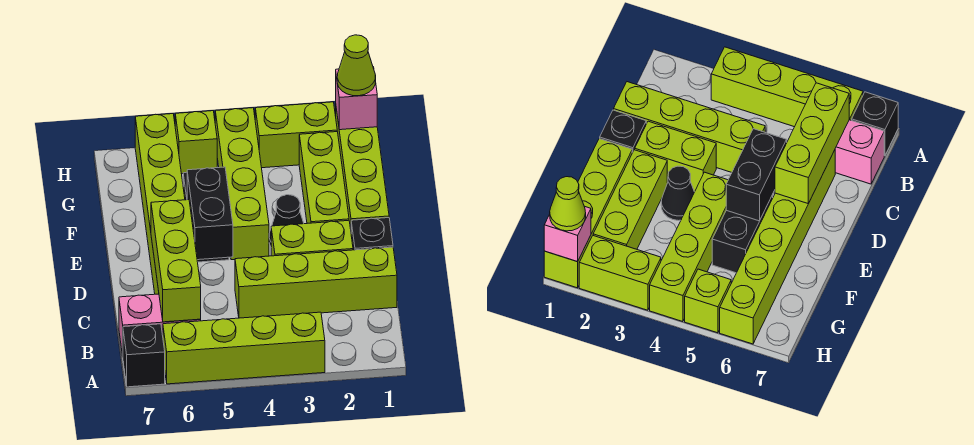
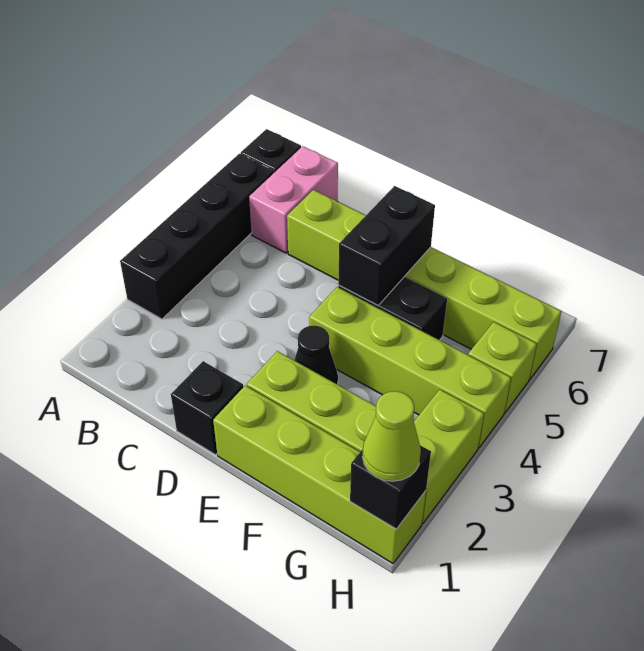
lime 1x4 brick [163,312,325,384] -> black 1x4 brick [120,154,274,319]
lime 1x3 brick [151,200,201,322] -> none
lime 1x4 brick [235,247,397,318] -> none
lime 1x2 brick [271,220,353,256] -> none
black 1x2 brick [187,167,233,260] -> black 1x2 brick turned to [338,186,435,305]
pink 1x1 brick [336,67,377,130] -> black 1x1 brick [350,445,431,529]

